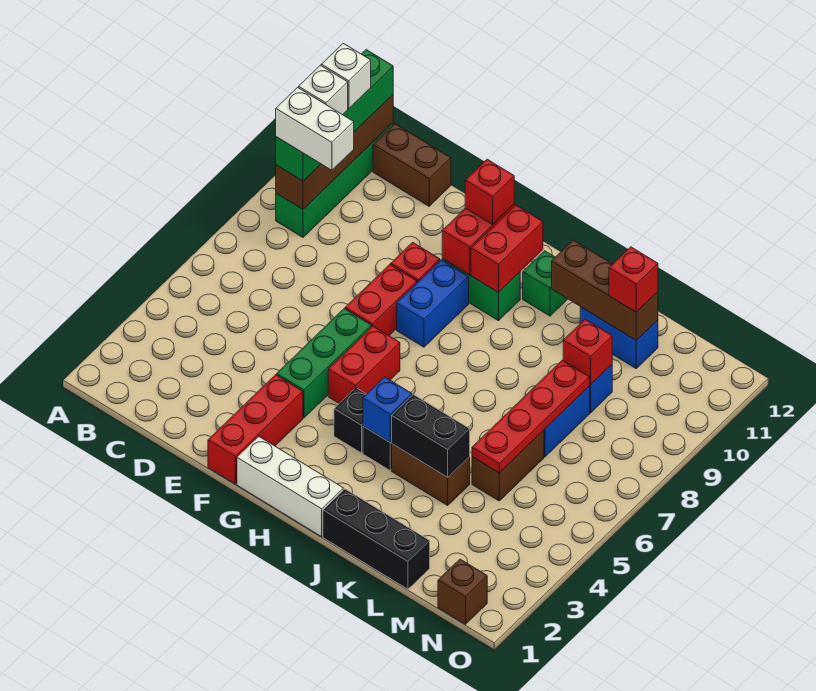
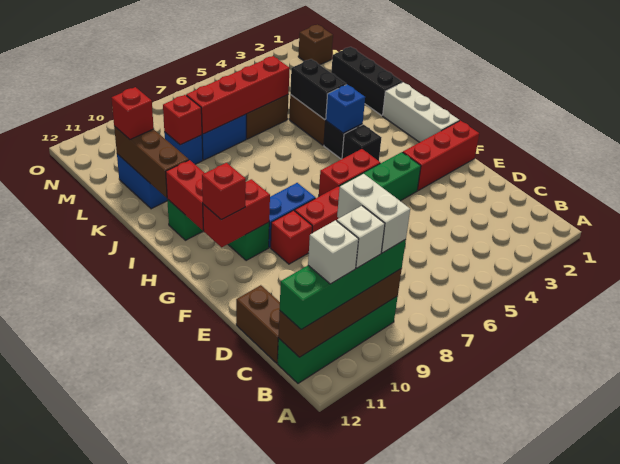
red 1x2 brick [471,205,543,293] -> red 1x2 brick turned to [166,160,204,230]
red 1x4 plate [472,360,590,473] -> red 1x4 brick [186,56,290,134]

